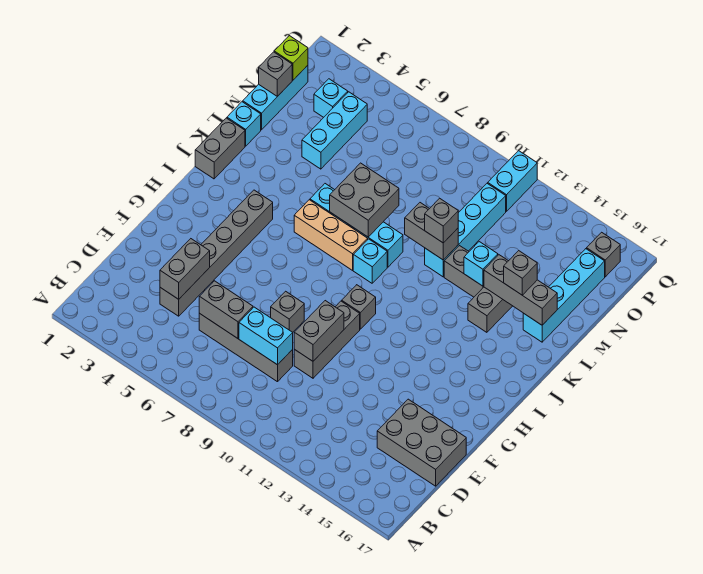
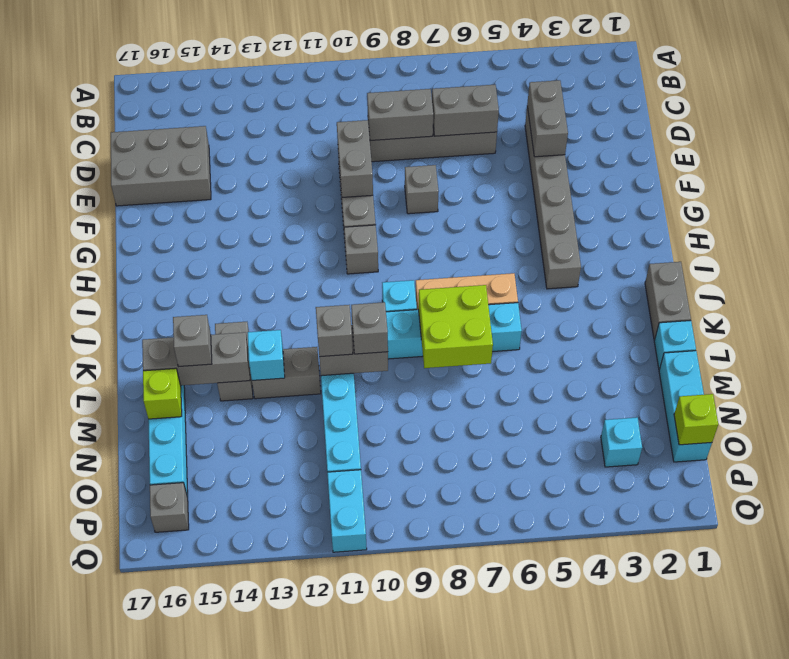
cyan 1x2 brick [239,307,293,365] -> grey 1x2 brick [367,89,433,141]
grey 2x2 brick [330,163,399,237] -> lime 2x2 brick [418,285,493,368]
cyan 1x3 brick [302,92,367,169] -> none
none -> lime 1x1 brick [143,368,182,419]
grey 1x1 brick [259,52,292,97] -> grey 1x1 brick moved to [351,302,388,354]

